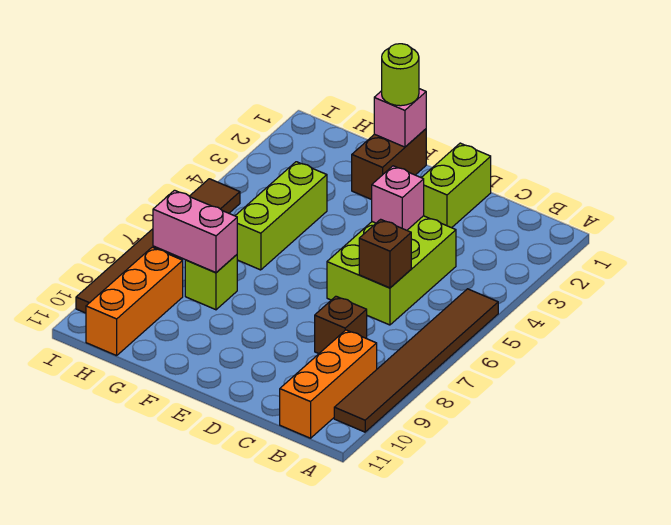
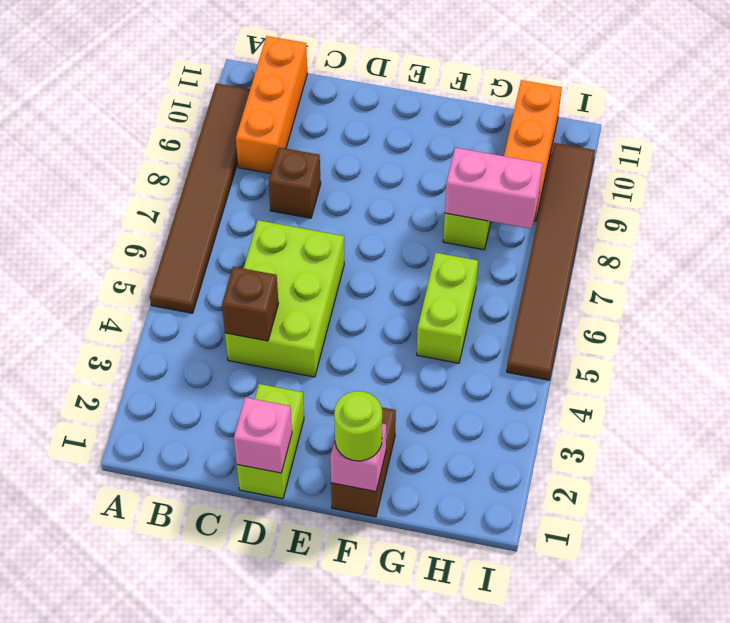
brown 1x1 brick [359,219,411,288] -> brown 1x1 brick moved to [222,267,278,341]
pink 1x1 brick [372,166,424,230] -> pink 1x1 brick moved to [234,397,292,473]
lime 1x3 brick [235,162,327,270] -> lime 1x2 brick [417,253,478,363]

